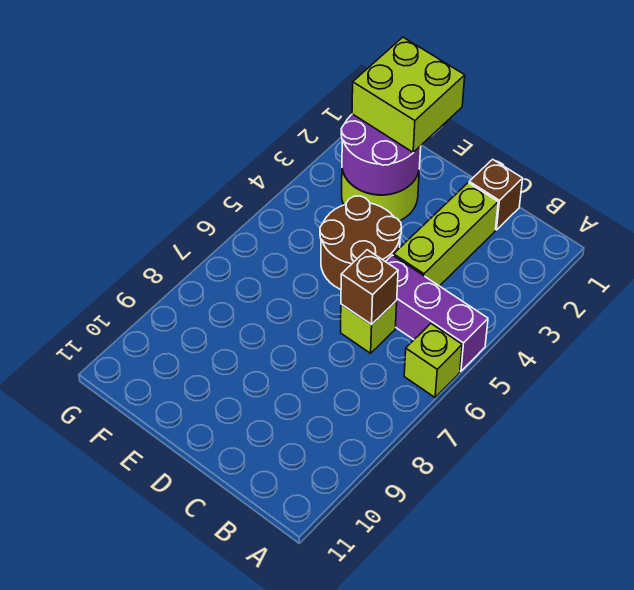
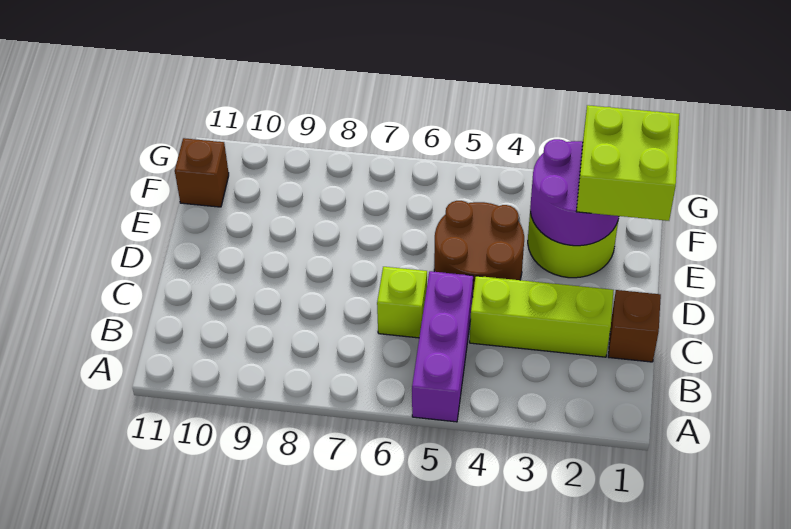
lime 1x1 brick [404,324,462,397] -> none
brown 1x1 brick [341,250,398,325] -> brown 1x1 brick moved to [175,138,229,207]

